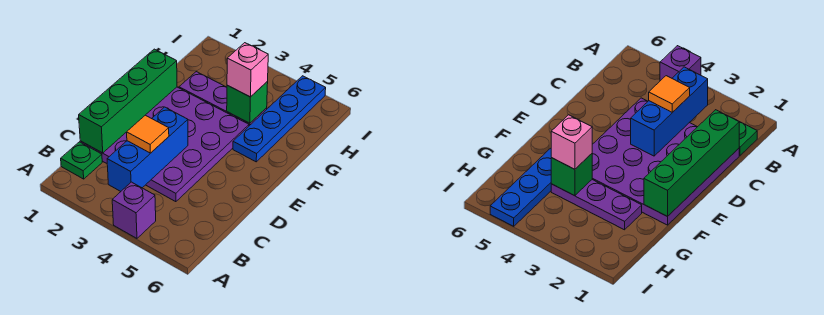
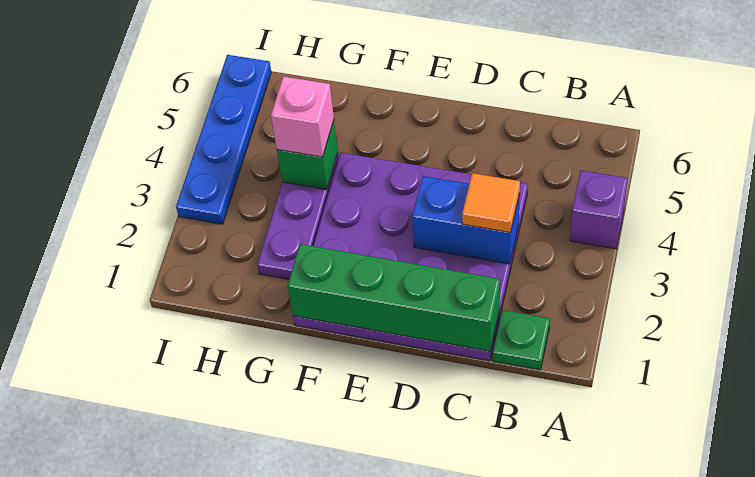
blue 1x3 brick [107,107,188,191] -> blue 1x2 brick [412,176,520,264]
blue 1x4 plate [233,76,326,162] -> blue 1x4 plate turned to [176,55,271,224]

